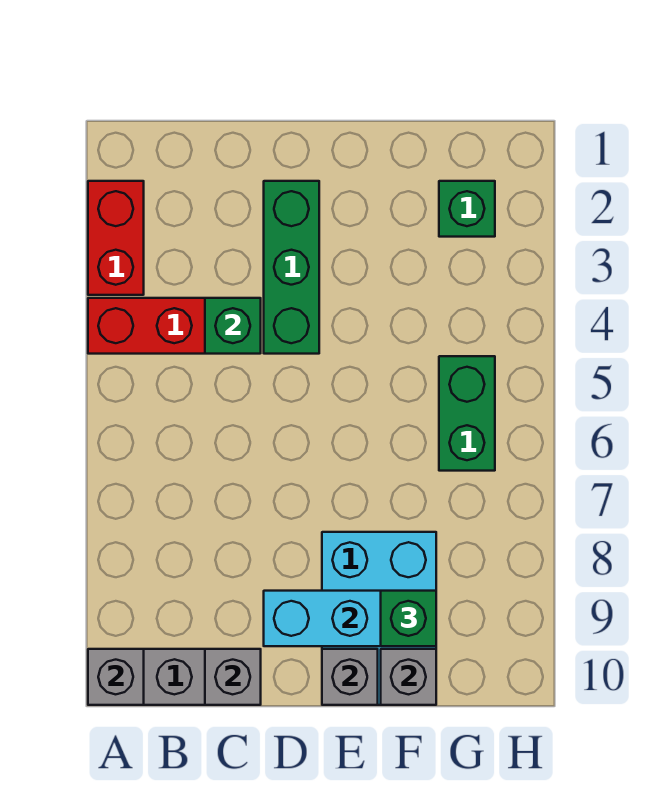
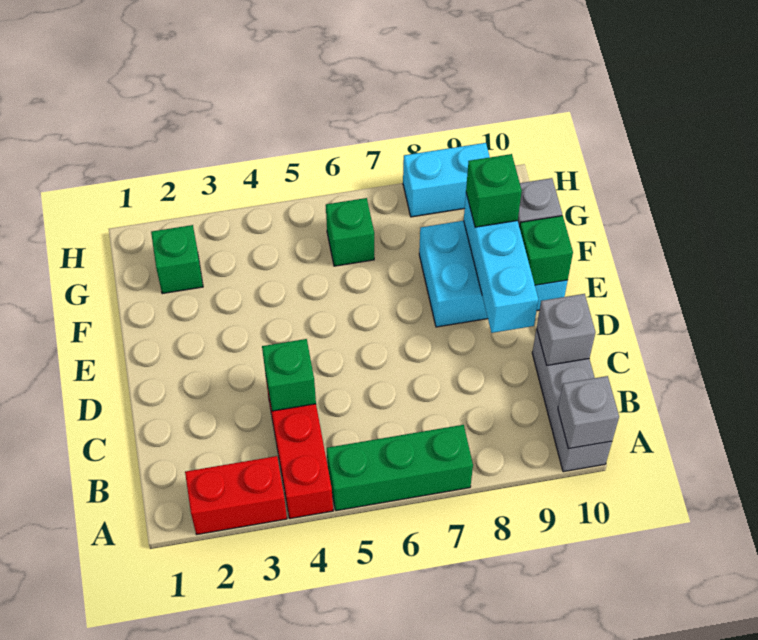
green 1x3 brick [264,181,319,354] -> green 1x3 brick moved to [327,425,473,511]
grey 1x1 brick [322,649,378,705] -> green 1x1 brick [520,216,573,285]
green 1x2 brick [439,356,495,471] -> green 1x1 brick [326,198,374,266]
none -> cyan 1x2 brick [403,143,490,217]

